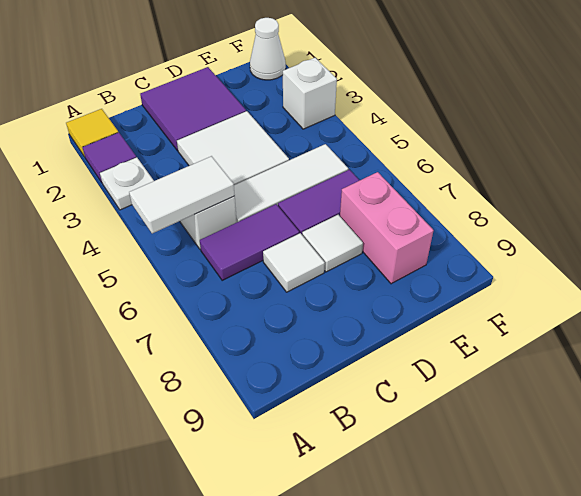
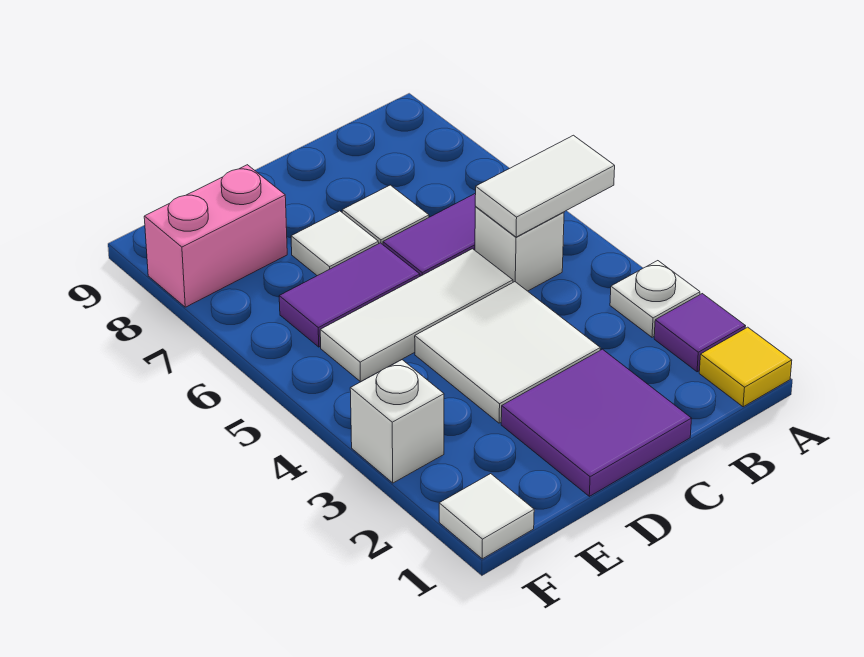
pink 1x2 brick [340,172,434,284] -> pink 1x2 brick turned to [144,165,287,307]
white 1x1 cone [250,18,286,80] -> white 1x1 tile [439,474,534,559]

